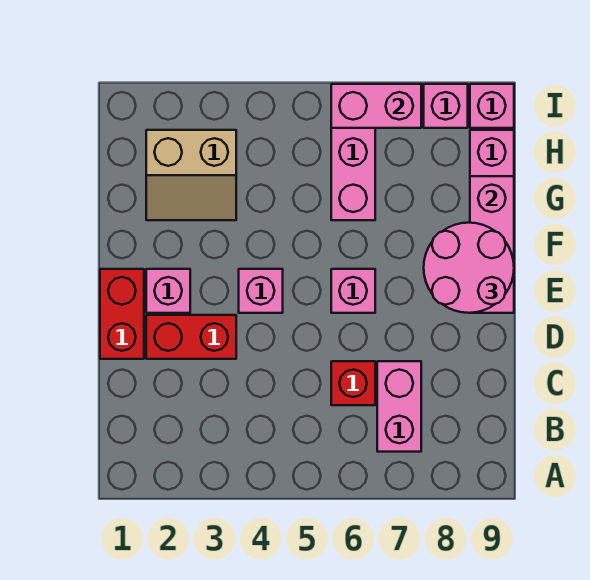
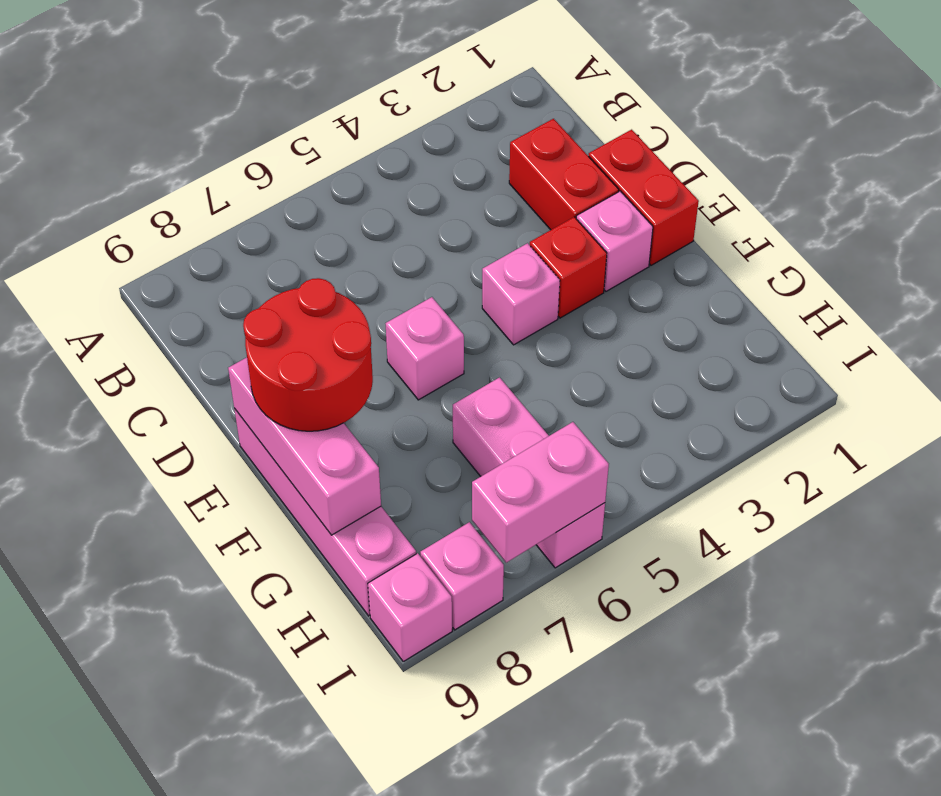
pink 1x2 brick [377,361,421,452] -> none
red 1x1 brick [331,361,375,405] -> red 1x1 brick moved to [530,217,607,318]
red 1x2 brick [146,315,236,359] -> red 1x2 brick turned to [509,119,619,230]
pink 2x2 round brick [424,223,514,313] -> red 2x2 round brick [243,278,373,431]
tan 2x2 slope [146,130,236,220] -> none

